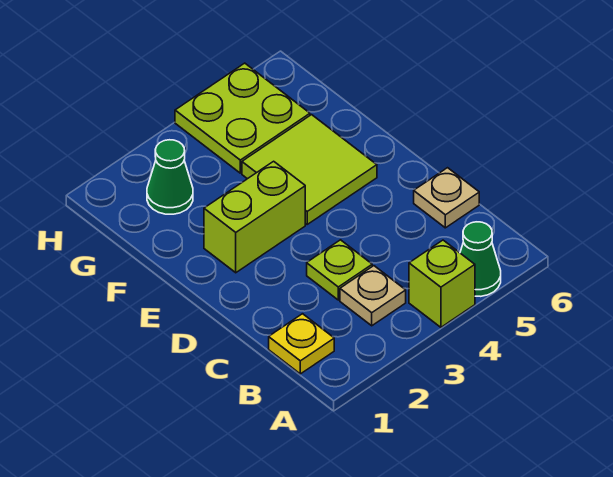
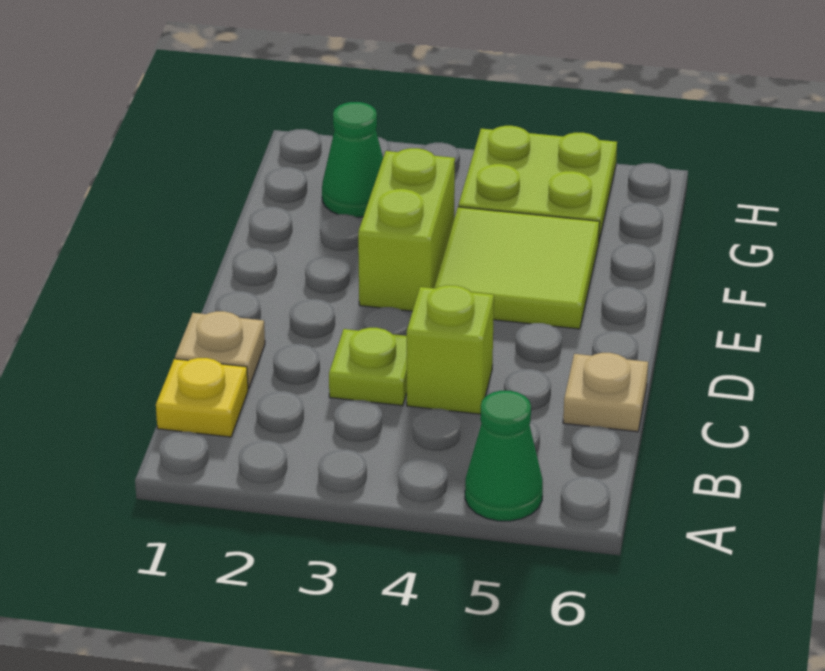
lime 1x1 brick [409,240,475,327] -> lime 1x1 brick moved to [407,285,494,414]
tan 1x1 plate [340,266,406,326] -> tan 1x1 plate moved to [175,311,265,389]
lime 1x2 brick [204,161,305,273] -> lime 1x2 brick turned to [358,148,455,311]

